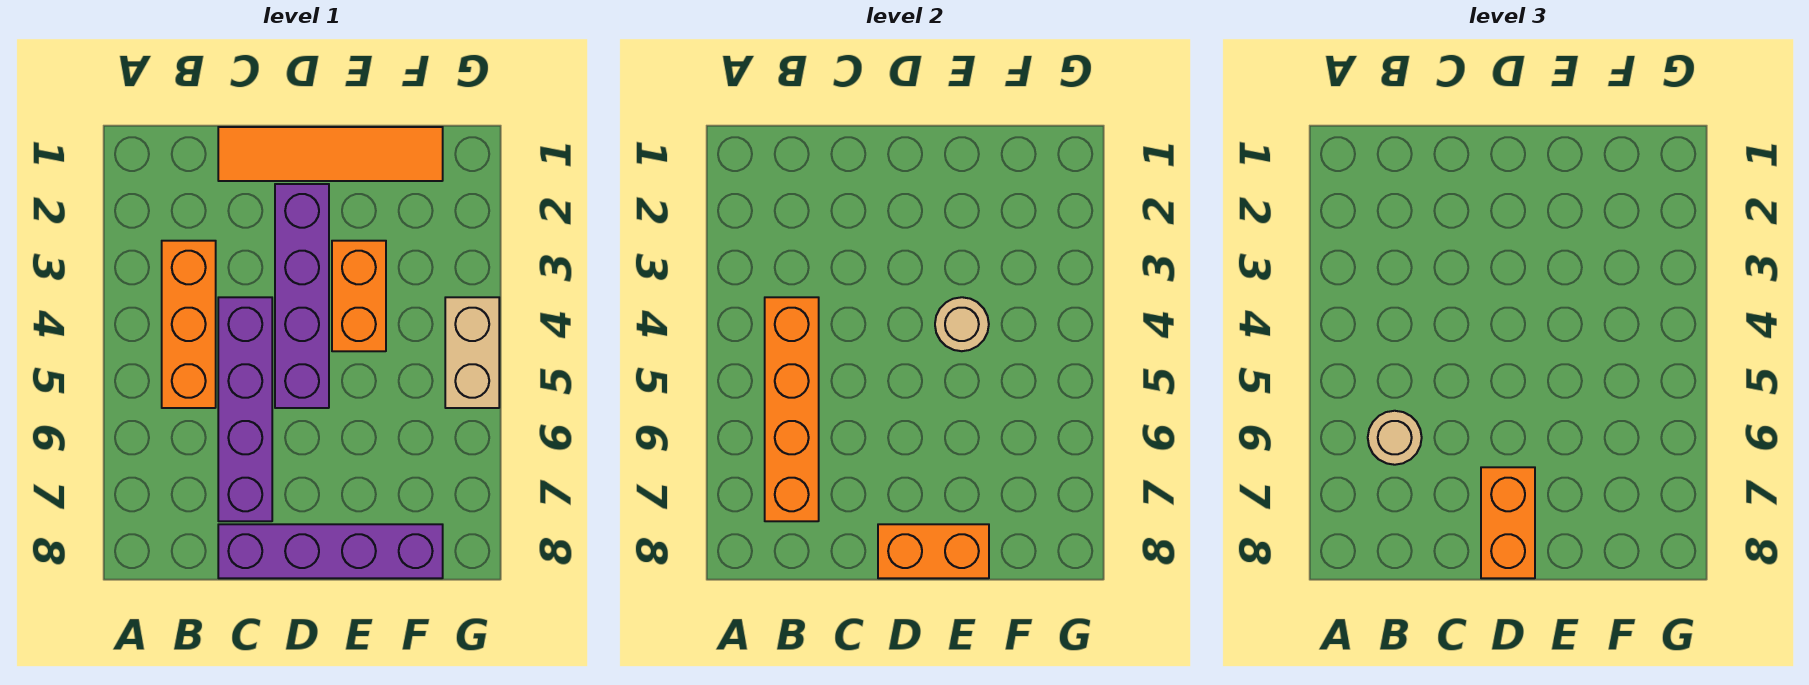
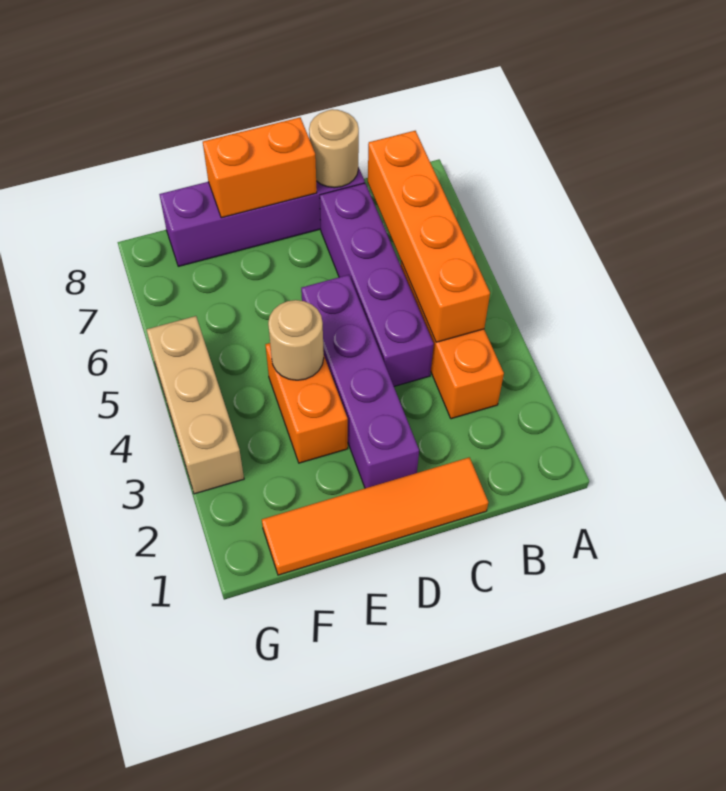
tan 1x1 round brick [1368,411,1422,465] -> tan 1x1 round brick moved to [309,109,359,188]
orange 1x2 brick [1481,467,1535,578] -> none
tan 1x2 brick [445,297,499,408] -> tan 1x3 brick [147,316,244,494]

